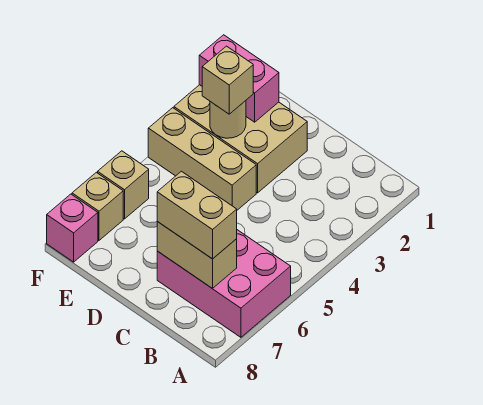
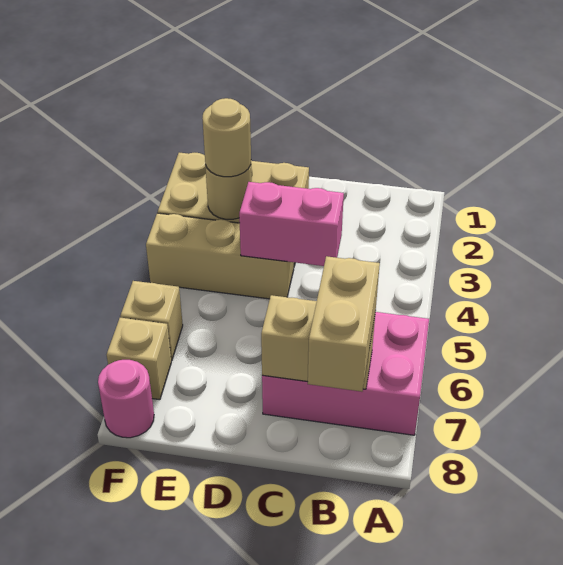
tan 1x2 brick [157,171,237,259] -> tan 1x2 brick turned to [308,256,380,392]
pink 1x2 brick [199,35,279,122] -> pink 1x2 brick moved to [239,182,344,266]
tan 1x1 brick [202,46,253,114] -> tan 1x1 round brick [202,98,251,177]
pink 1x1 brick [47,194,98,262] -> pink 1x1 round brick [98,360,154,438]

